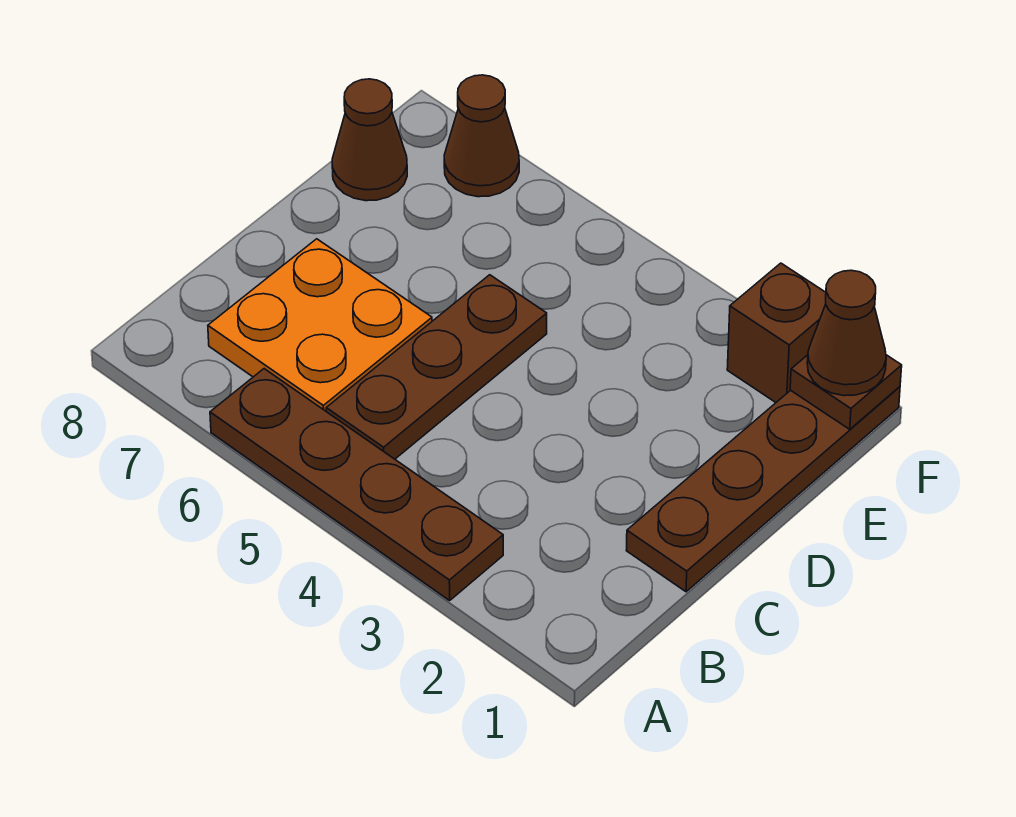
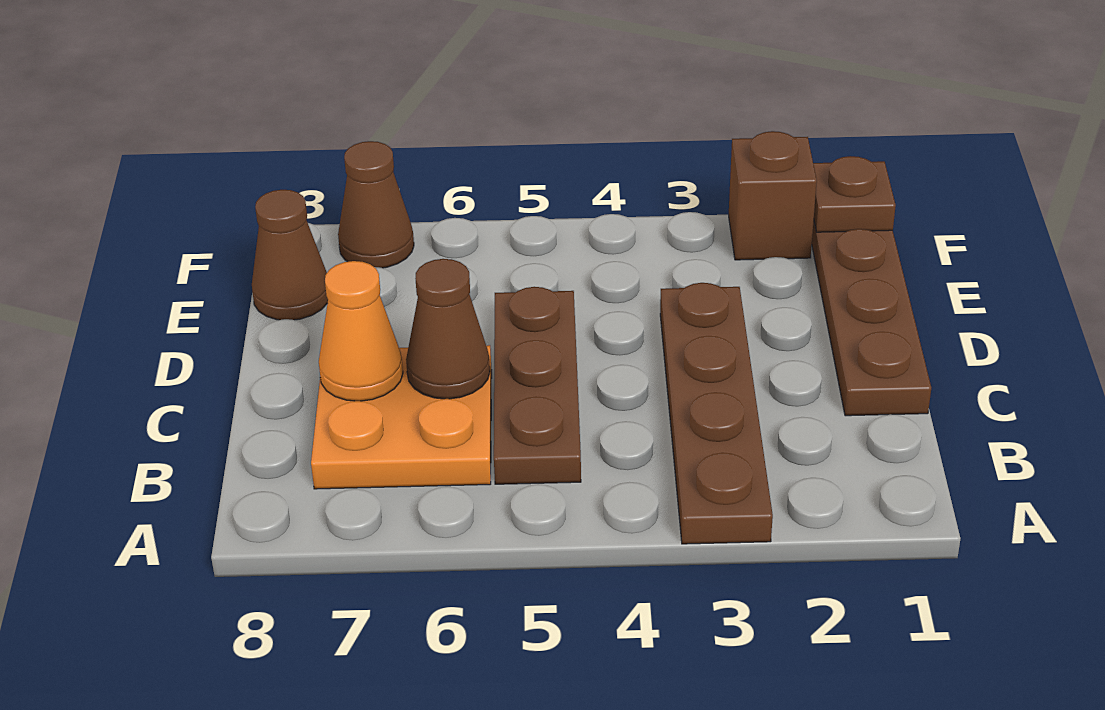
brown 1x4 plate [210,369,503,600] -> brown 1x4 plate turned to [660,283,773,544]
none -> orange 1x1 cone [319,261,403,401]
brown 1x1 cone [807,270,886,396] -> brown 1x1 cone moved to [406,259,490,399]

